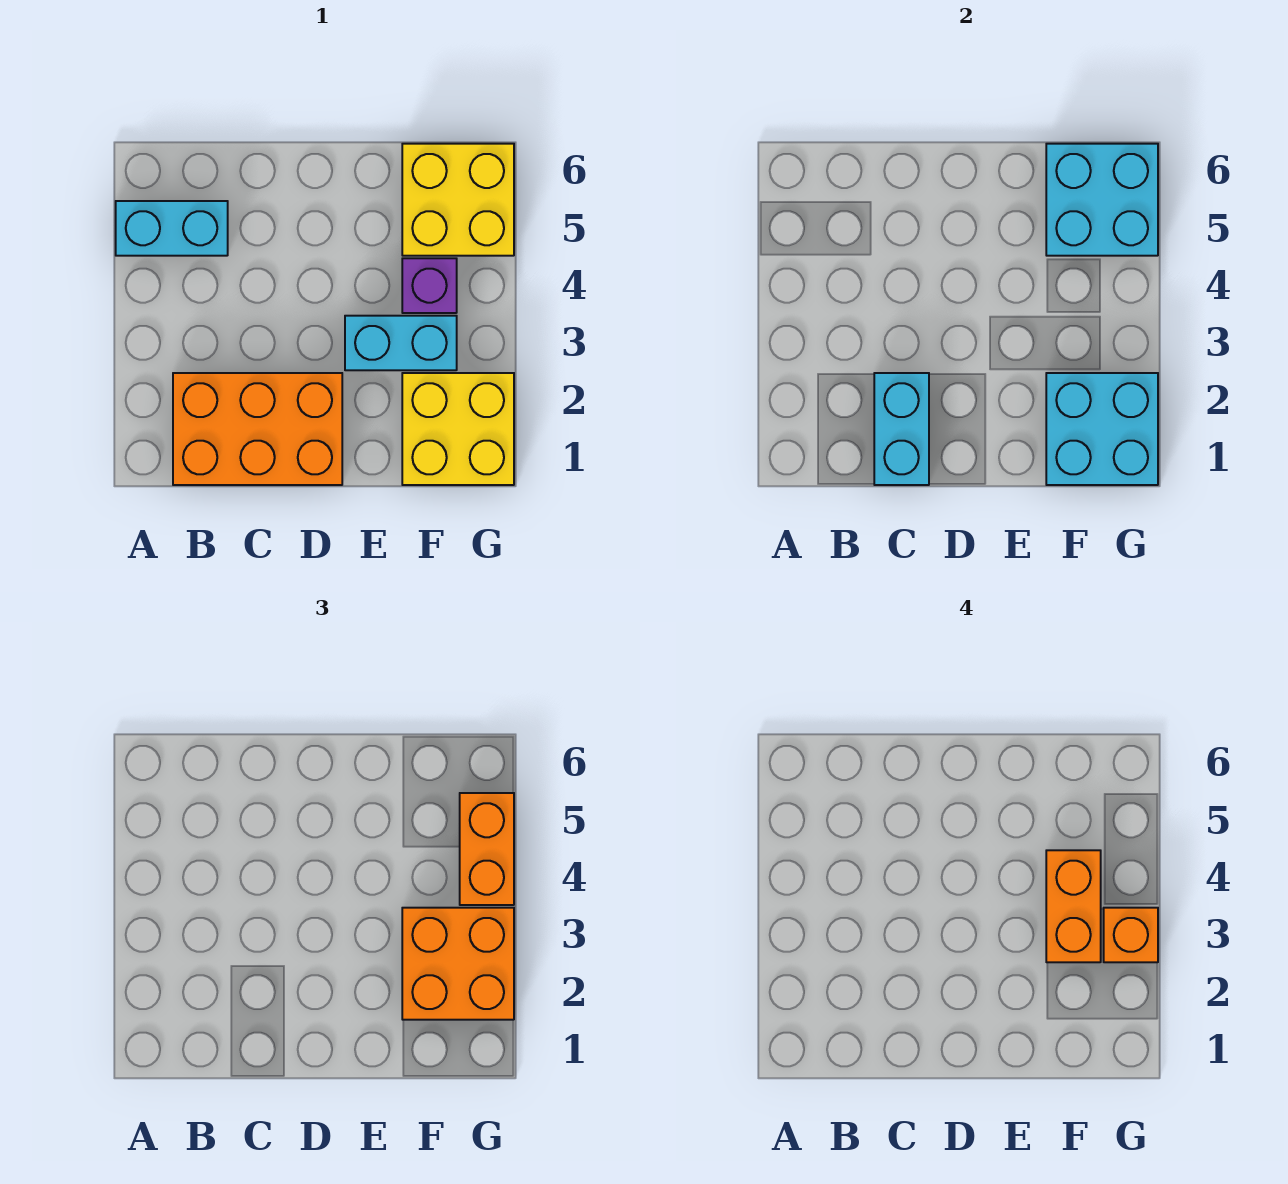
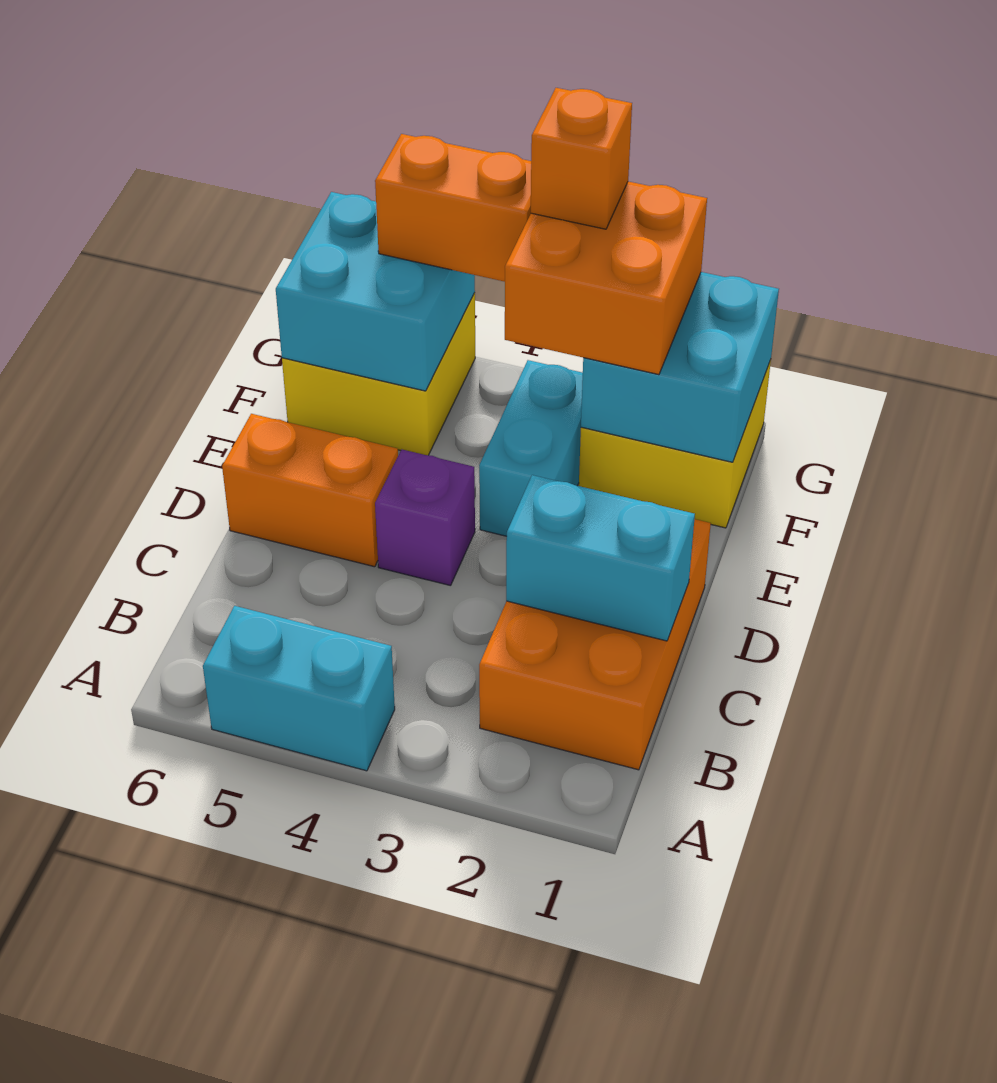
cyan 1x2 brick [116,201,228,256] -> cyan 1x2 brick turned to [203,606,395,771]
orange 1x2 brick [1046,850,1101,962] -> orange 1x2 brick moved to [222,414,398,567]
purple 1x1 brick [402,258,457,313] -> purple 1x1 brick moved to [375,450,475,586]

